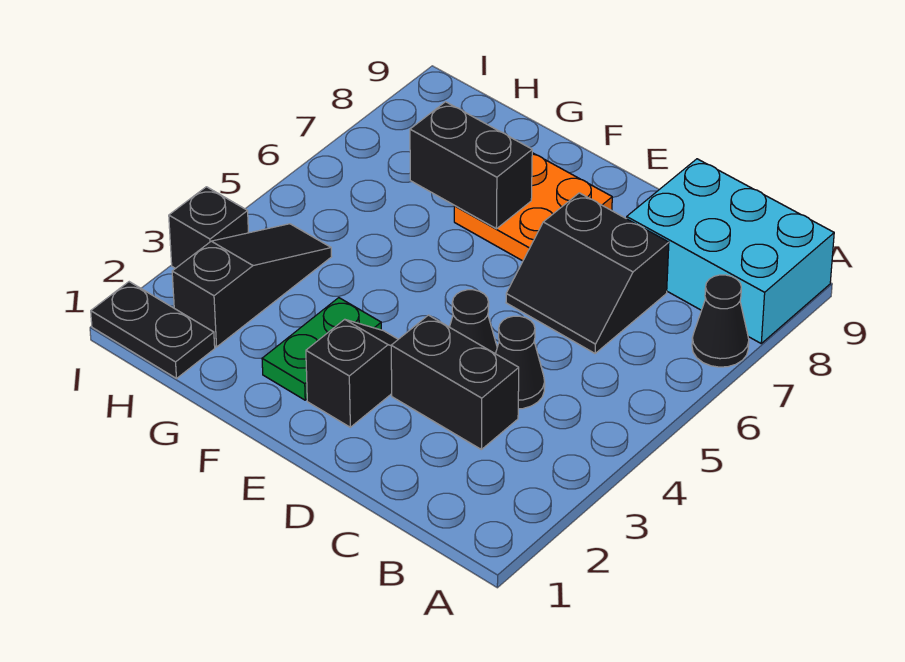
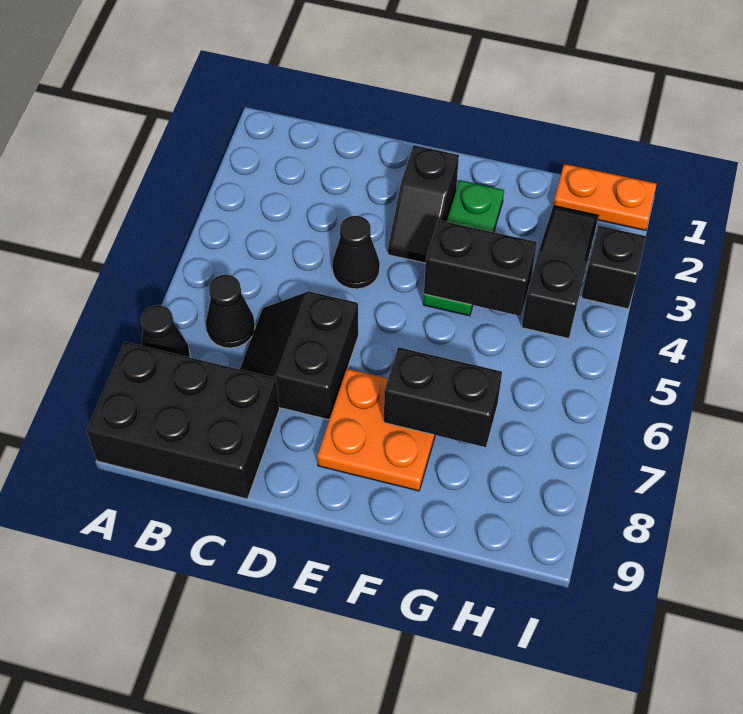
cyan 2x3 brick [627,159,834,343] -> black 2x3 brick [87,342,279,499]
black 1x2 brick [391,315,519,449] -> black 1x2 brick moved to [424,220,537,316]
black 1x1 cone [496,316,545,409] -> black 1x1 cone moved to [206,275,255,348]
black 2x2 slope [506,193,669,353] -> black 2x2 slope turned to [240,291,358,420]
green 1x2 plate [262,298,381,400] -> green 1x3 plate [423,180,504,316]
black 1x2 plate [91,282,215,378] -> orange 1x2 plate [554,164,657,230]
black 1x3 slope [172,224,332,347] -> black 1x3 slope turned to [522,206,599,338]

